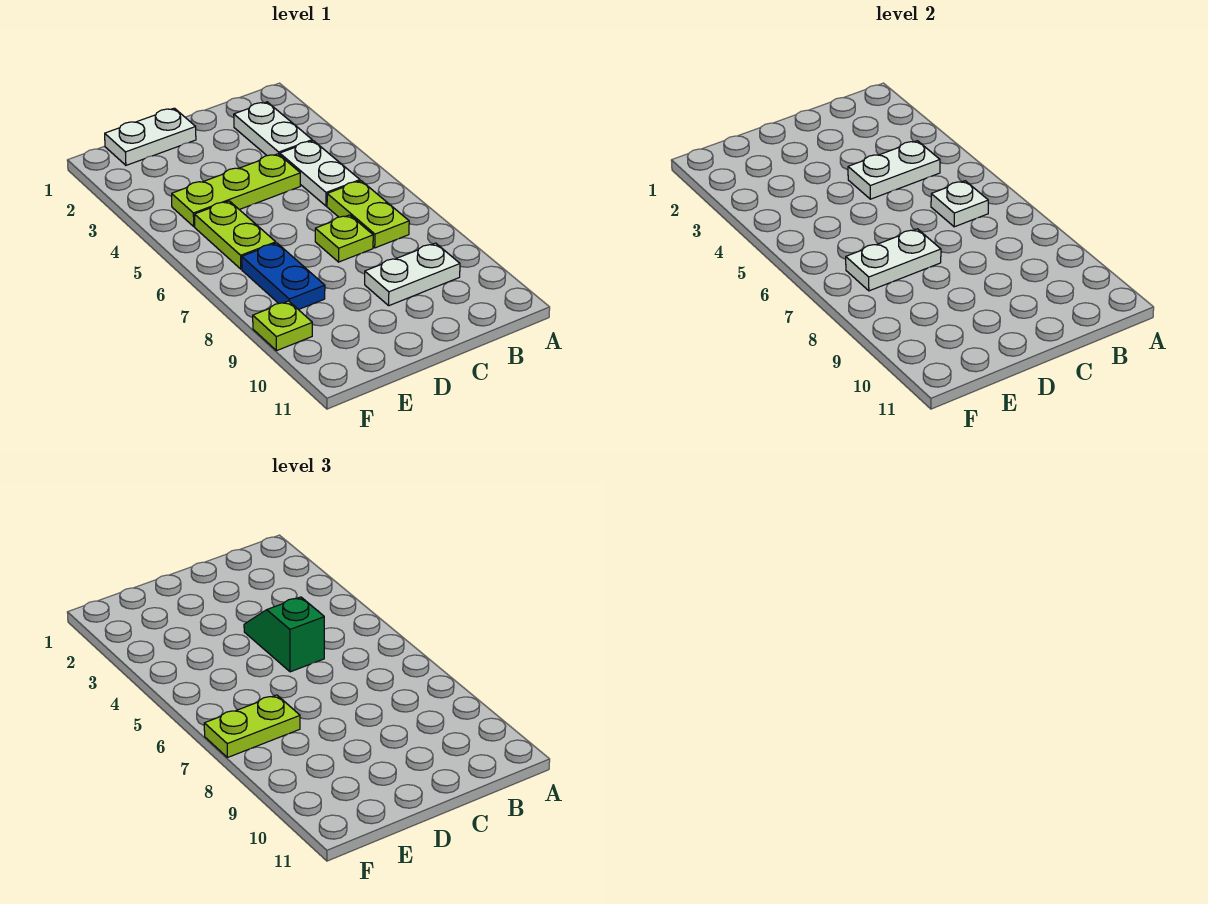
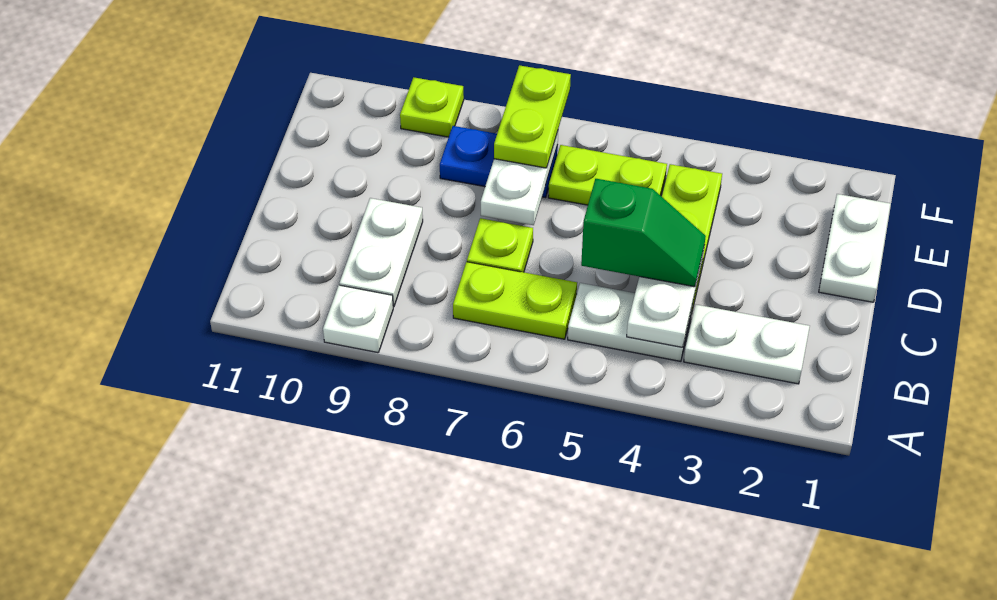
white 1x1 plate [931,181,988,227] -> white 1x1 plate moved to [323,285,393,353]

